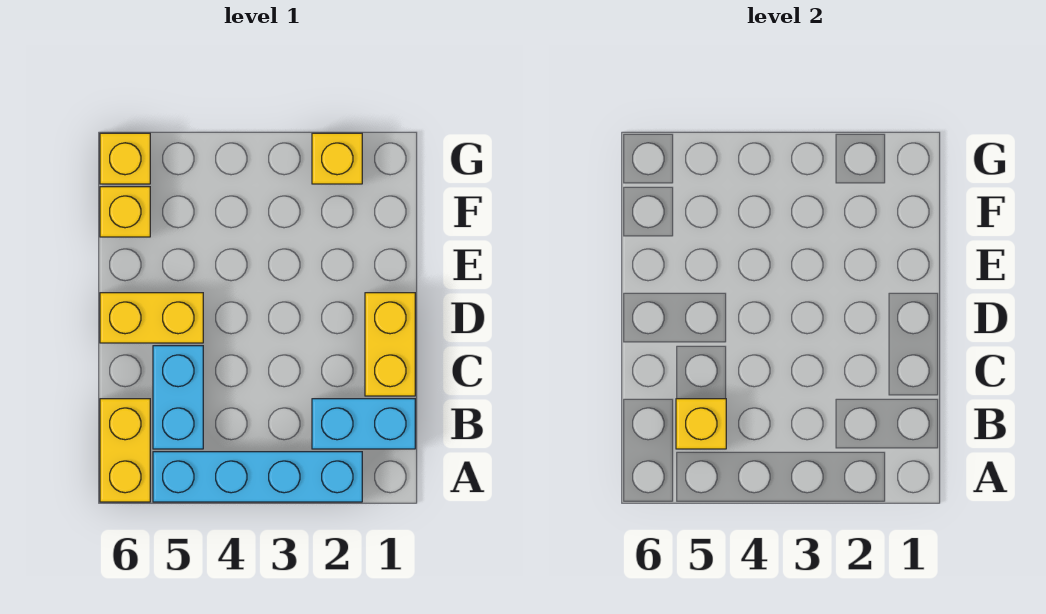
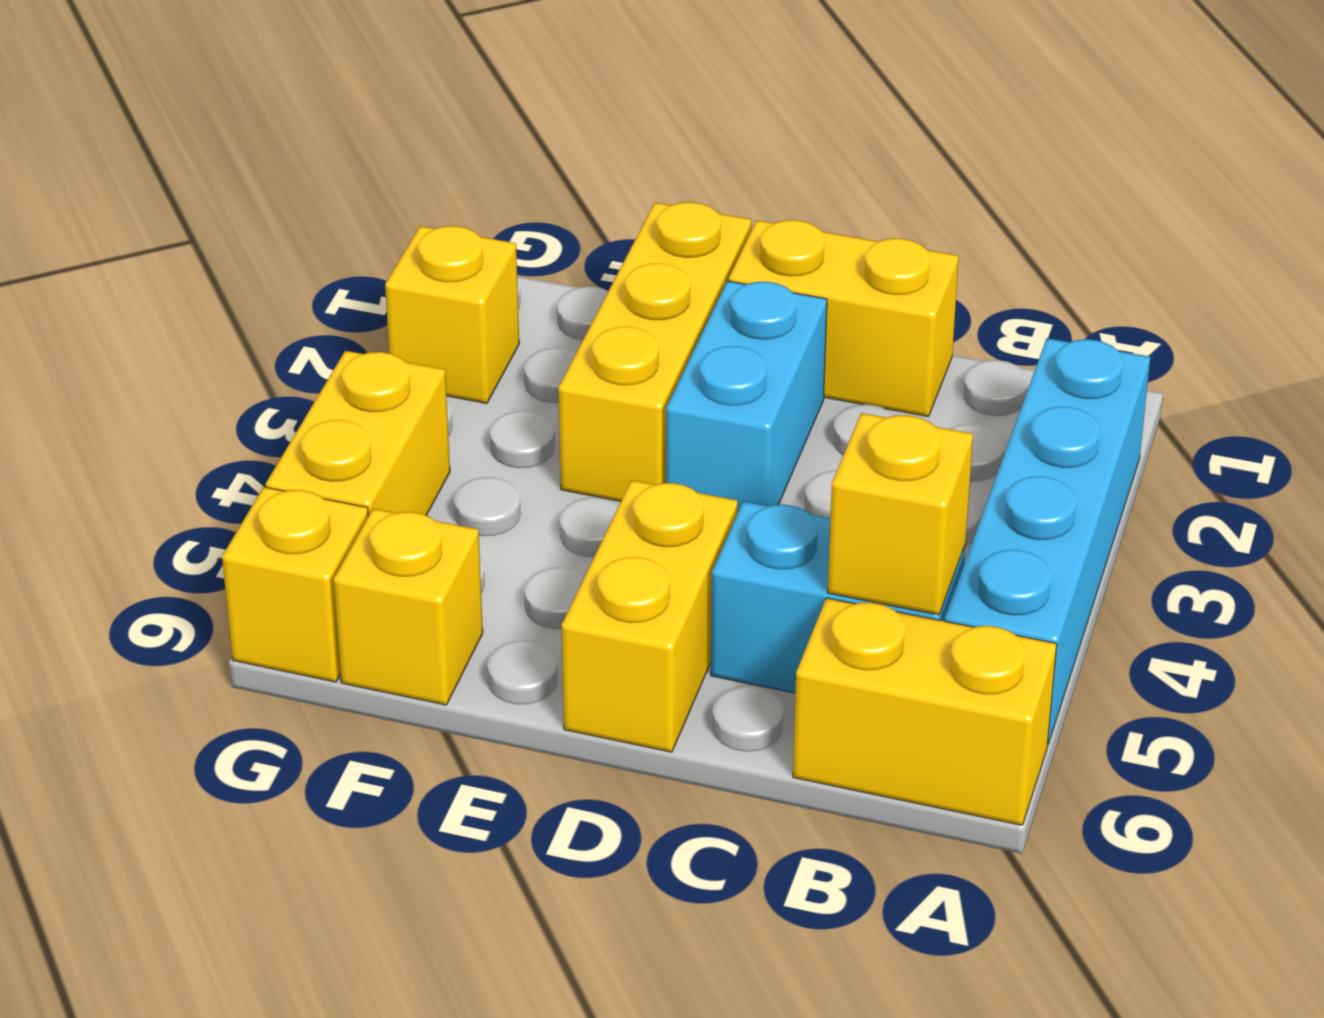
cyan 1x2 brick [312,399,415,449] -> cyan 1x2 brick moved to [666,281,827,513]
none -> yellow 1x3 brick [558,202,751,501]
none -> yellow 1x2 brick [266,351,450,516]

